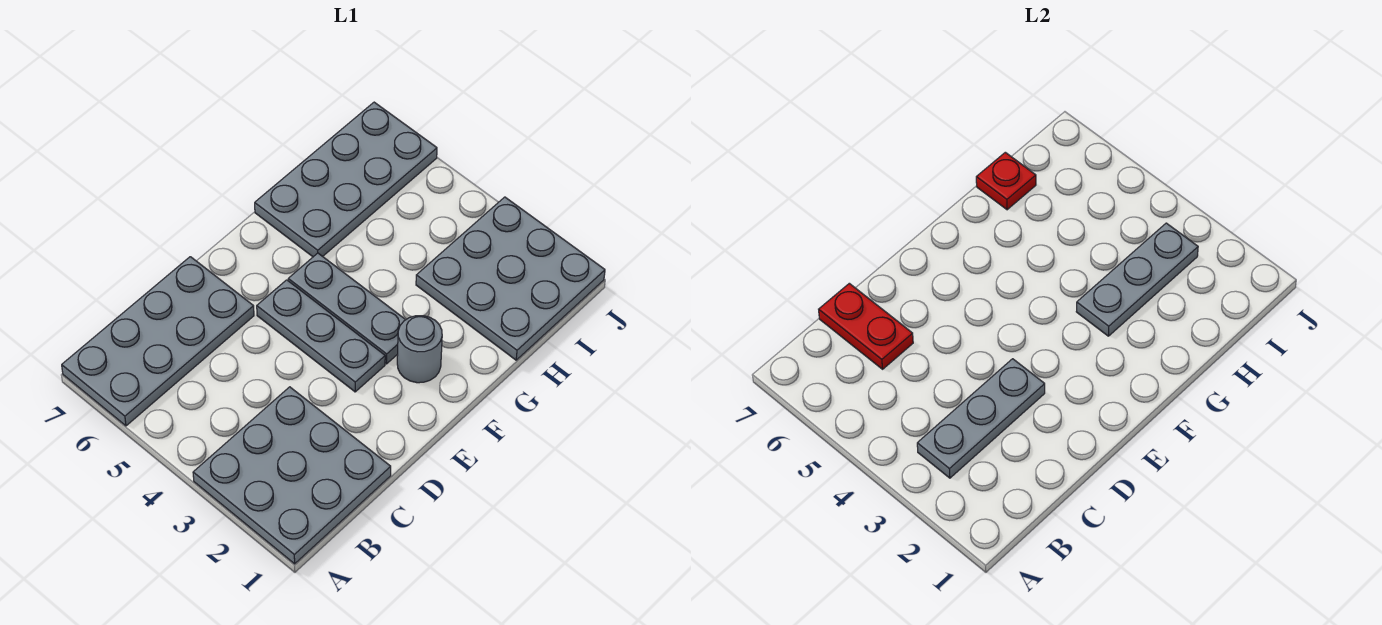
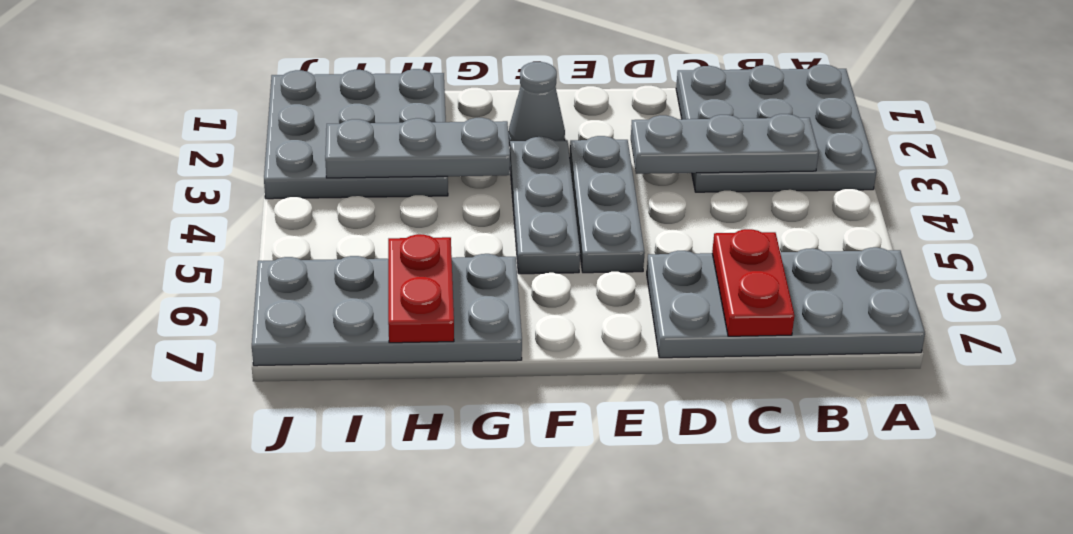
grey 1x1 round brick [397,316,442,383] -> grey 1x1 cone [508,62,565,145]
red 1x1 plate [976,152,1036,210] -> red 1x2 plate [388,234,454,343]

